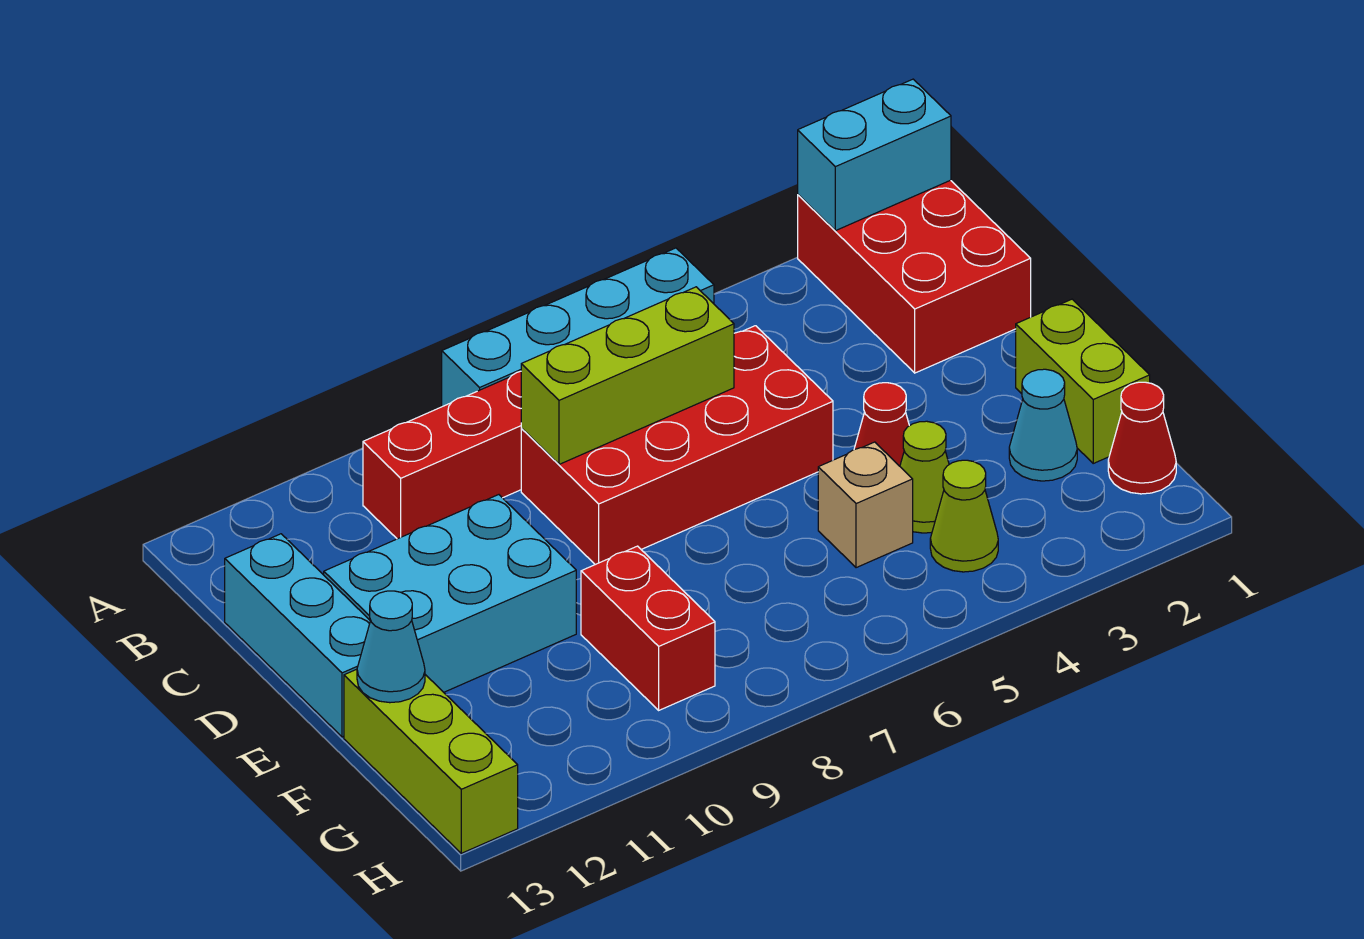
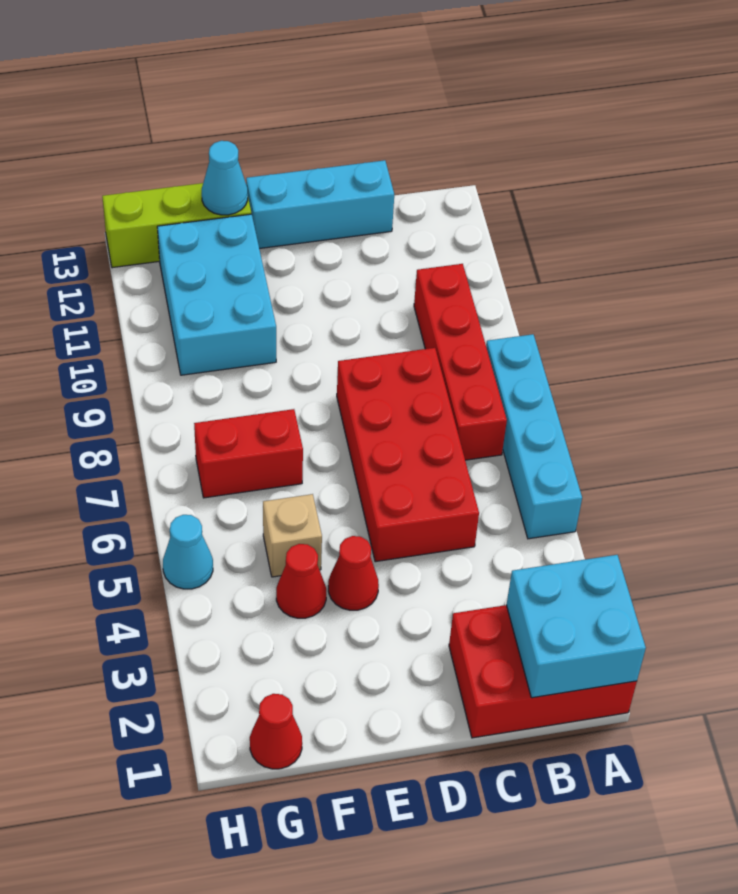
cyan 1x2 brick [798,79,951,231] -> cyan 2x2 brick [506,555,646,698]
lime 1x3 brick [521,287,734,464] -> none
cyan 2x3 brick [324,495,576,692] -> cyan 2x3 brick moved to [157,214,276,375]
lime 1x2 brick [1016,299,1150,463] -> none
cyan 1x1 cone [1009,369,1077,481] -> cyan 1x1 cone moved to [163,515,213,589]
lime 1x1 cone [900,421,949,533] -> red 1x1 cone [276,544,326,618]
red 1x2 brick [581,546,715,710] -> red 1x2 brick moved to [194,409,303,498]
lime 1x1 cone [930,460,998,572] -> none

